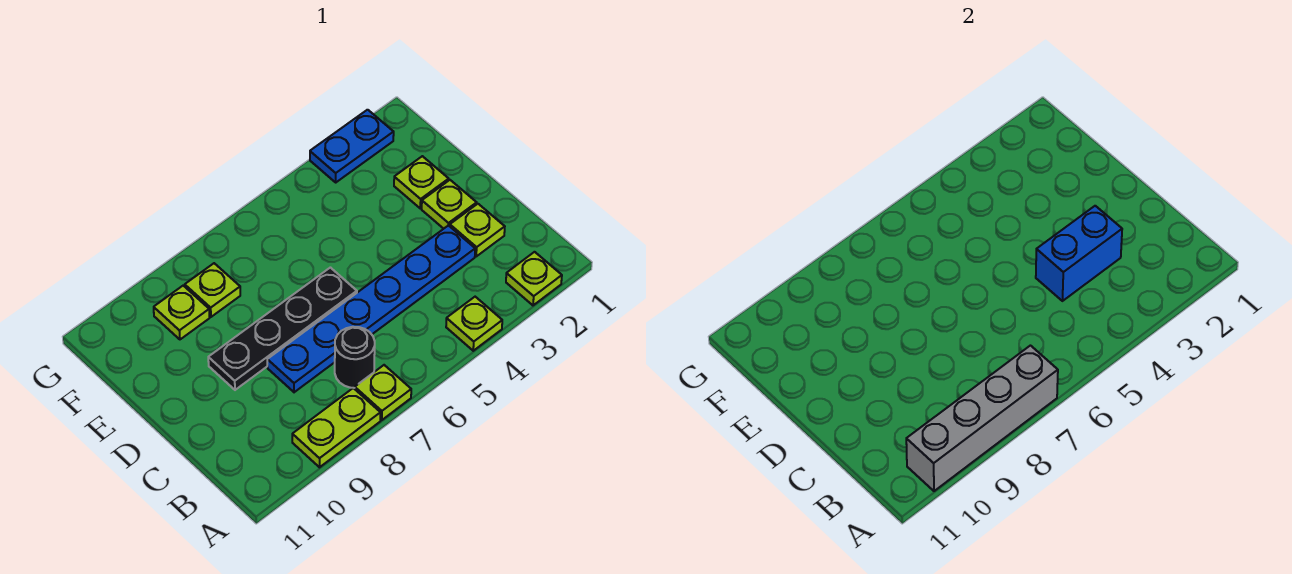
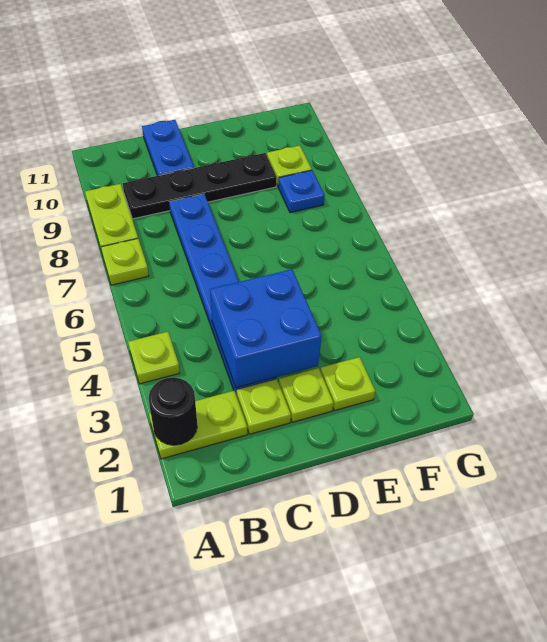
lime 1x1 plate [506,252,562,305] -> lime 1x2 plate [149,391,247,459]
grey 1x4 brick [906,346,1058,491] -> none
black 1x1 round brick [335,327,375,388] -> black 1x1 round brick moved to [149,377,197,445]
blue 1x2 brick [1036,206,1122,301] -> blue 2x2 brick [210,269,322,388]
black 1x4 plate [208,268,357,390] -> black 1x4 plate turned to [123,153,276,219]
lime 1x1 plate [185,263,240,317] -> blue 1x1 plate [278,170,325,213]
blue 1x2 plate [310,110,394,182] -> blue 1x2 plate moved to [142,120,194,176]

